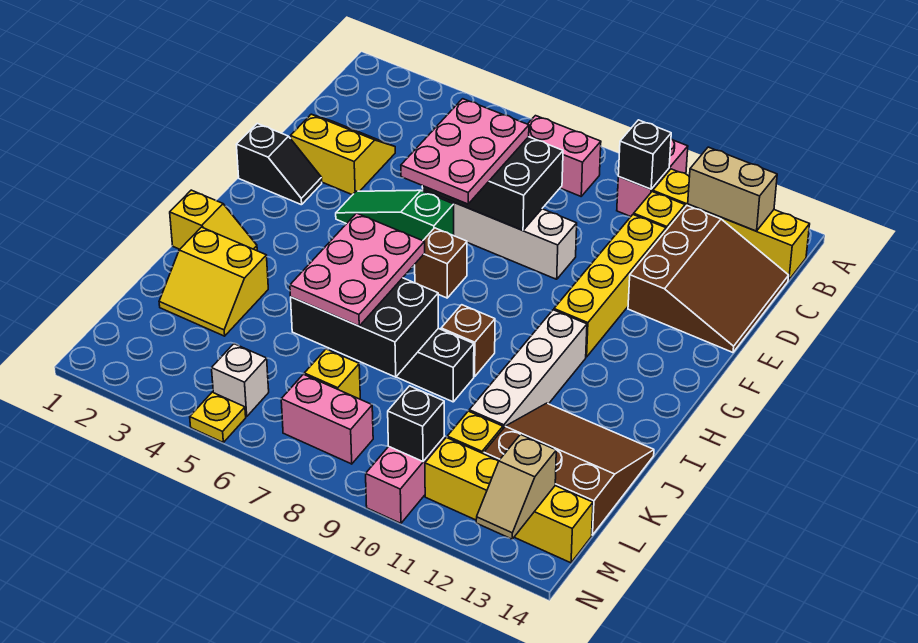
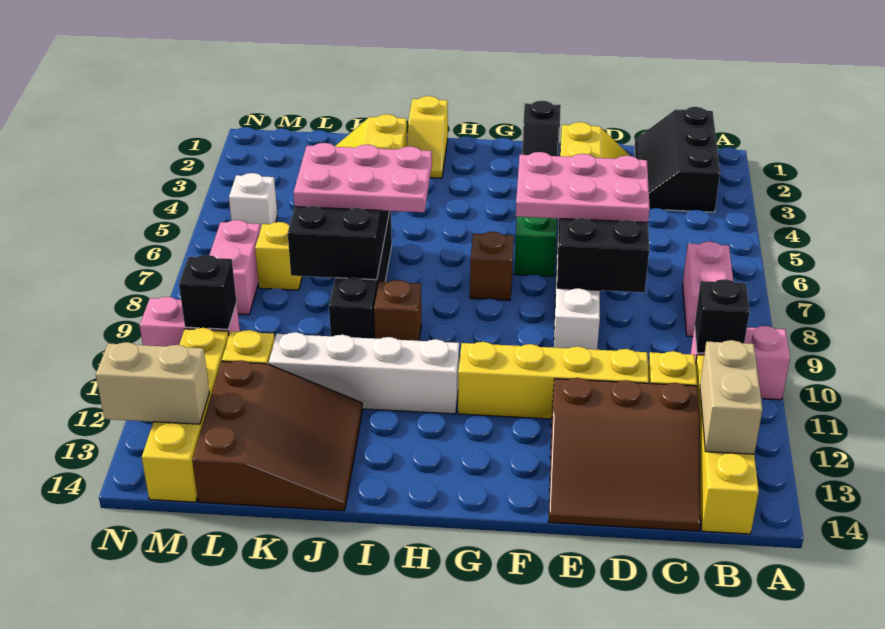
none -> black 2x3 slope [635,107,720,212]
tan 1x2 slope [476,434,556,539] -> tan 1x2 brick [96,342,209,424]
yellow 1x1 plate [190,392,246,442] -> none

